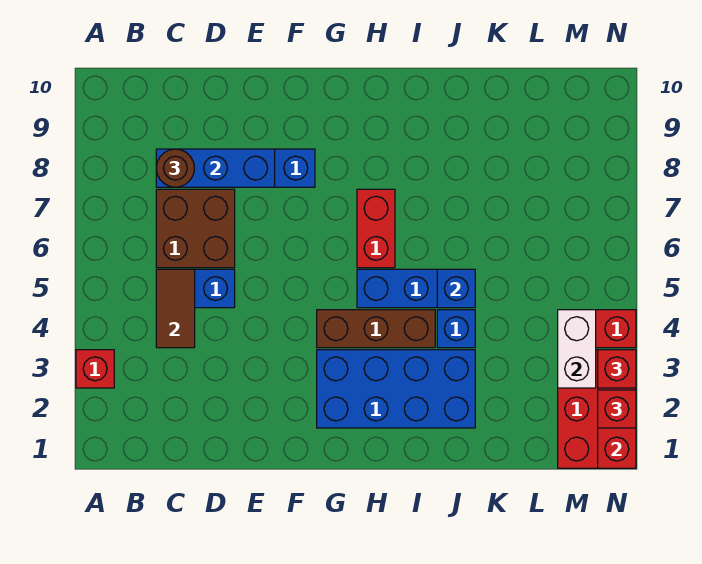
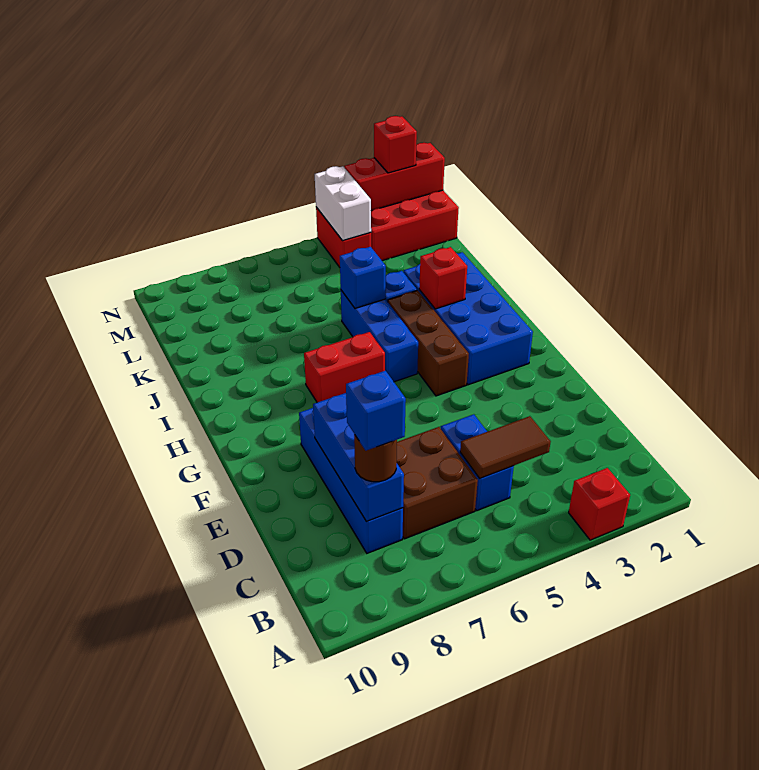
none -> blue 1x1 brick [346,371,406,451]
white 1x2 brick [558,310,596,388] -> white 1x2 brick turned to [315,166,371,241]
red 1x1 brick [598,350,636,388] -> red 1x1 brick moved to [419,247,467,309]

